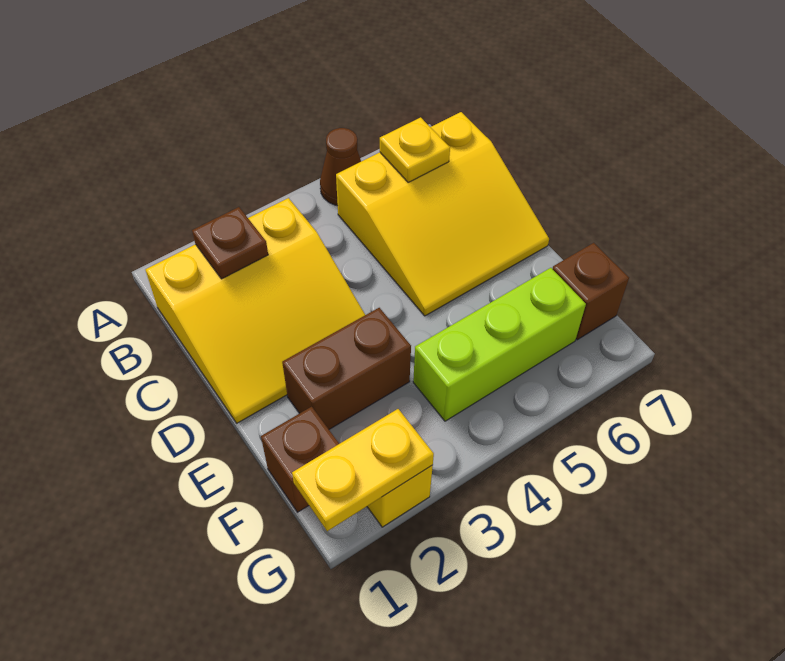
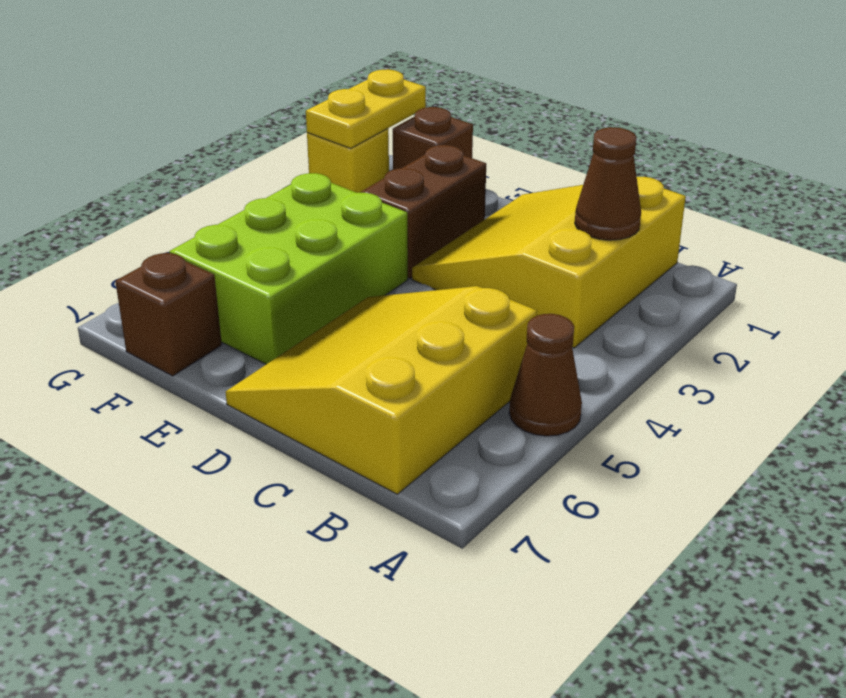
brown 1x1 plate [192,207,268,279] -> brown 1x1 cone [575,127,641,240]
yellow 1x1 plate [380,117,450,182] -> none
lime 1x3 brick [413,268,586,421] -> lime 2x3 brick [169,173,408,364]

